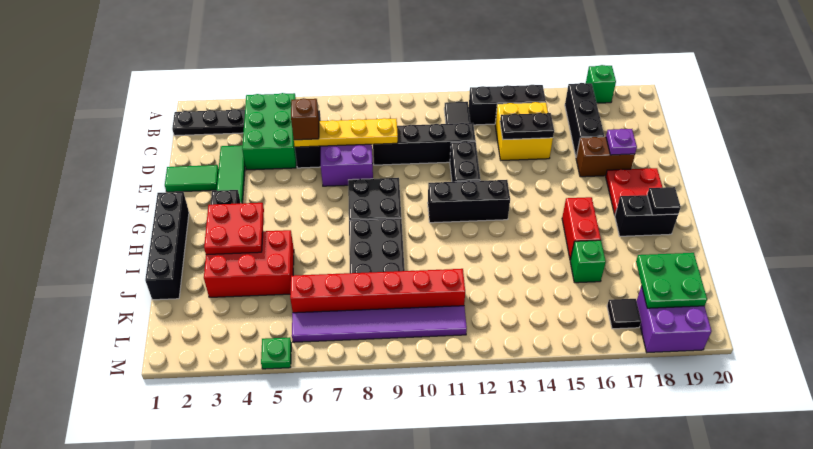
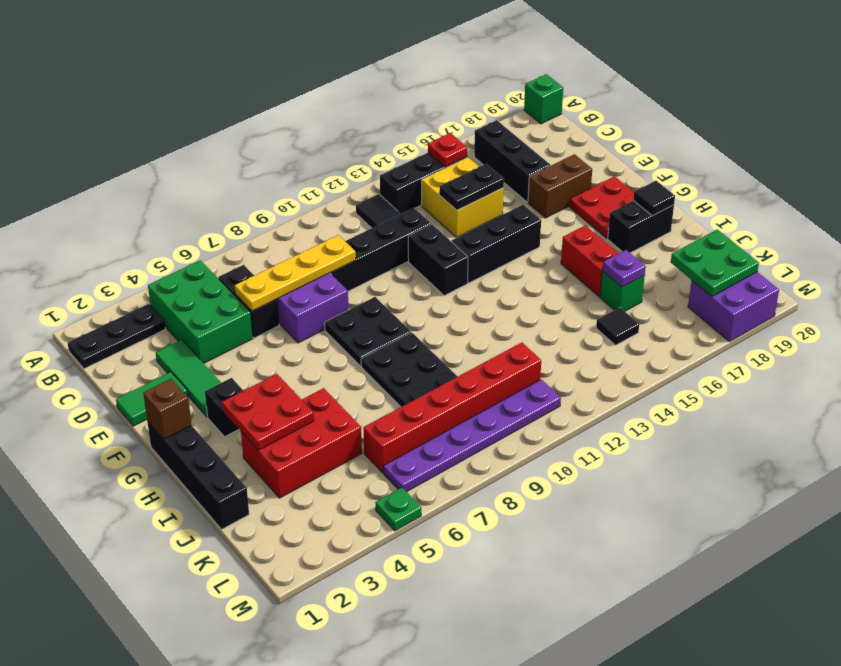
green 1x1 brick [586,65,616,103] -> green 1x1 brick moved to [524,74,563,124]
none -> red 1x1 plate [428,133,467,167]
brown 1x1 brick [291,98,319,140] -> brown 1x1 brick moved to [143,379,192,439]
purple 1x1 plate [606,129,637,155] -> purple 1x1 plate moved to [602,250,646,287]
black 1x3 brick [428,180,510,223] -> black 1x3 brick moved to [452,205,541,283]
purple 1x6 tile [292,306,467,342] -> purple 1x6 plate [384,379,561,492]
black 1x1 tile [607,299,641,329] -> black 1x1 tile moved to [596,307,639,345]

